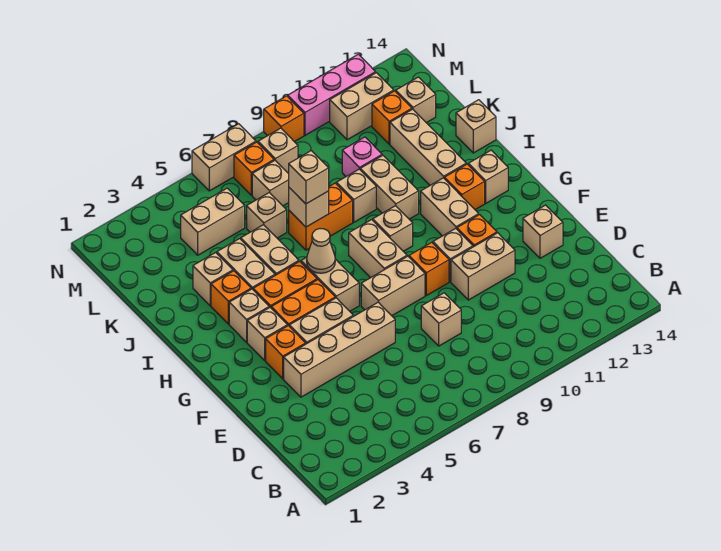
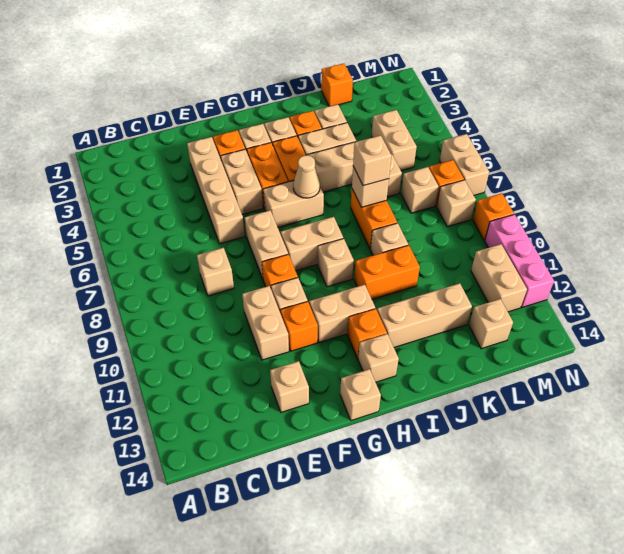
tan 1x2 brick [360,155,419,219] -> orange 1x2 brick [354,245,420,299]
tan 1x1 brick [456,100,496,153] -> tan 1x1 brick moved to [340,369,381,420]
pink 1x1 brick [342,137,382,176] -> none
orange 1x1 brick [372,91,412,144] -> orange 1x1 brick moved to [321,64,353,106]

